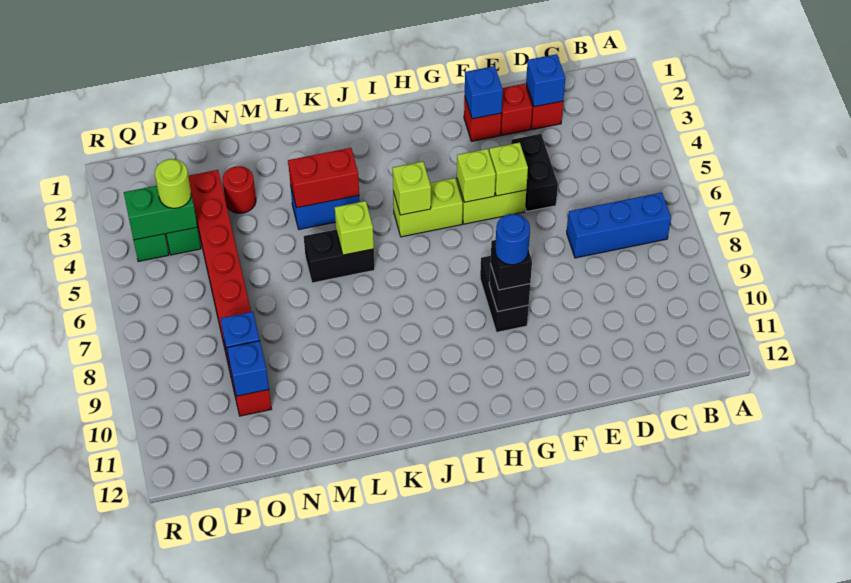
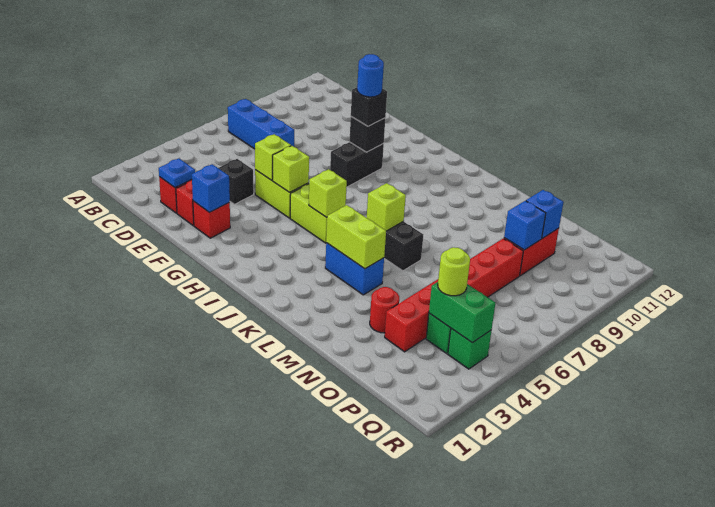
blue 1x1 brick [526,54,565,107] -> blue 1x1 plate [159,158,195,188]
black 1x2 brick [511,134,558,212] -> black 1x1 brick [219,159,254,204]
red 1x2 brick [288,148,359,208] -> lime 1x2 brick [326,205,386,269]

